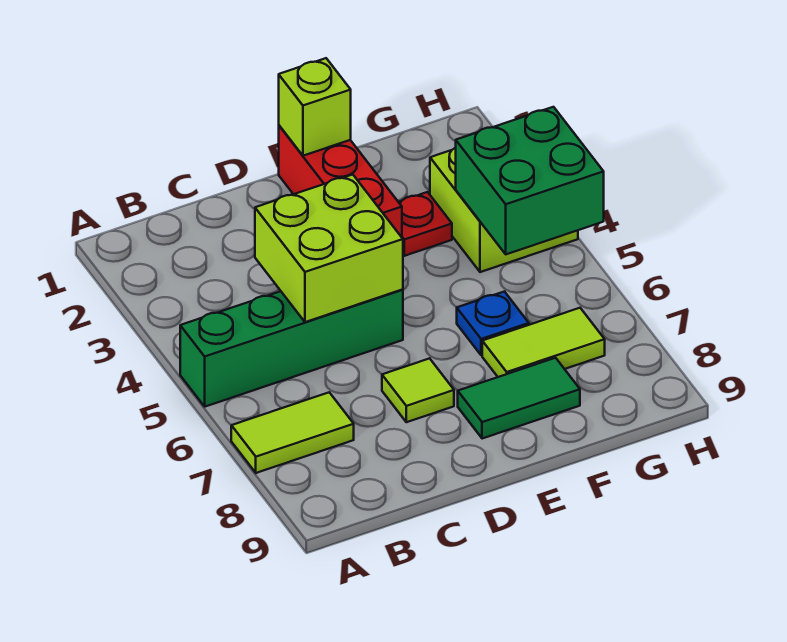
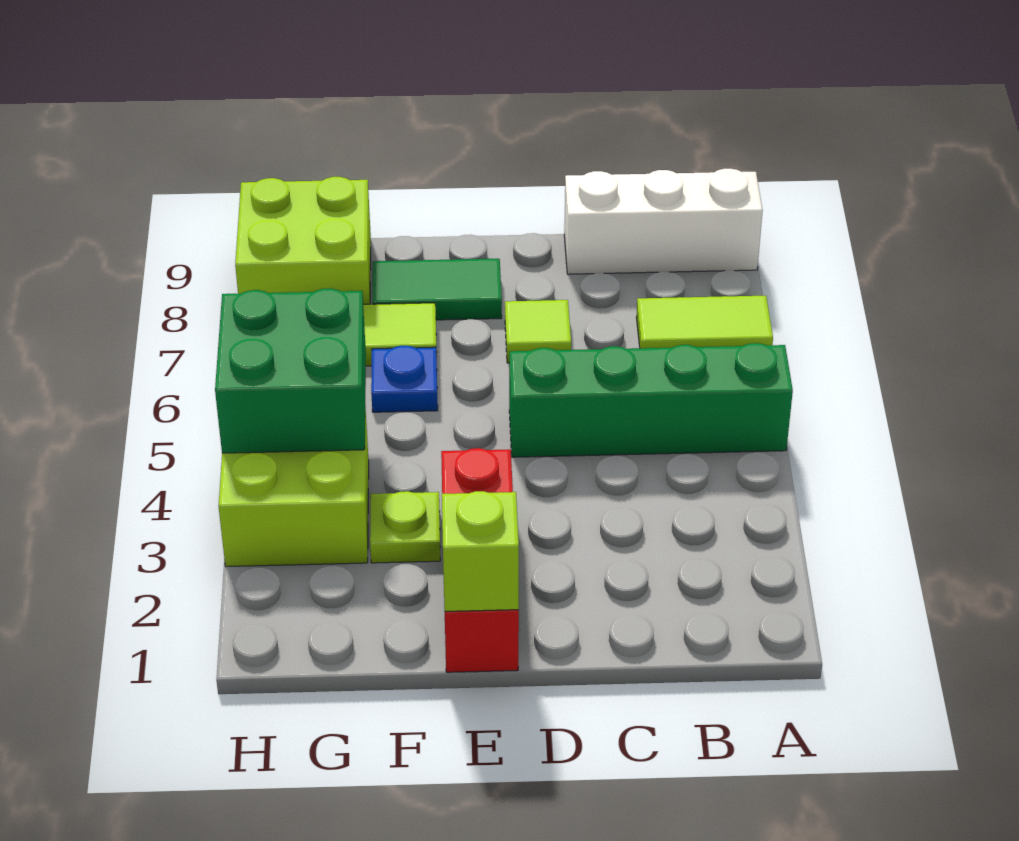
none -> white 1x3 brick [564,169,763,274]
lime 2x2 brick [255,175,403,322] -> lime 2x2 brick moved to [235,177,371,304]
red 1x1 plate [399,192,452,256] -> lime 1x1 plate [370,491,440,563]

